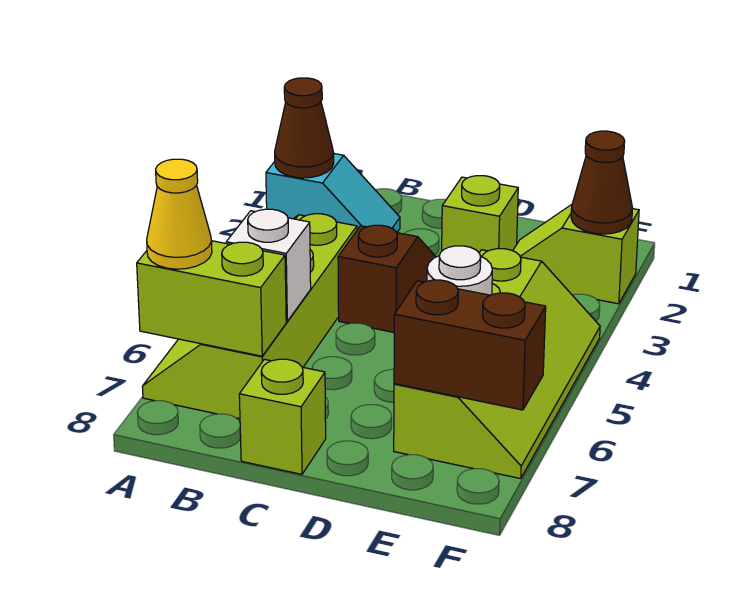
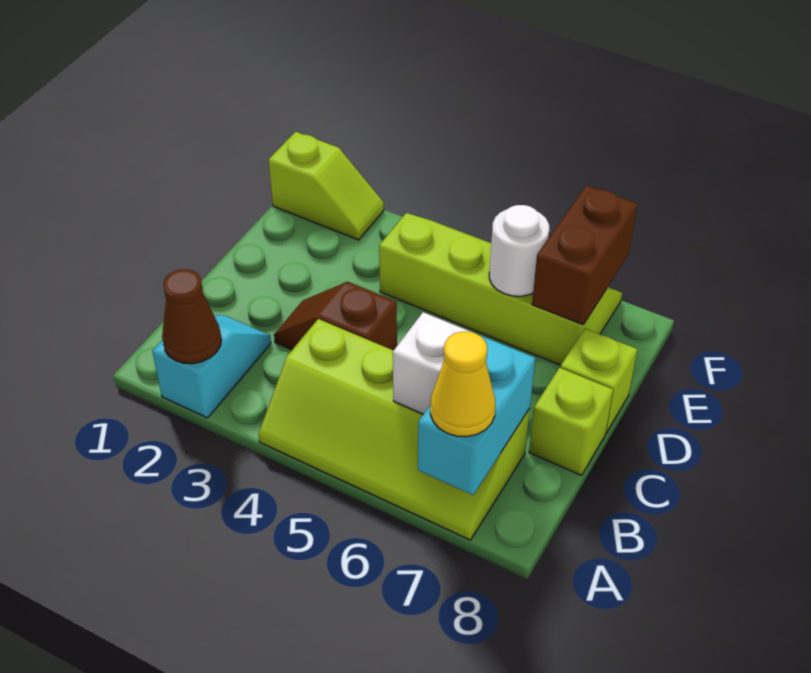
lime 1x2 brick [137,241,286,356] -> cyan 1x2 brick [418,335,535,495]
lime 1x1 brick [442,176,518,252] -> lime 1x1 brick moved to [560,329,637,433]
lime 1x2 slope [513,205,639,304] -> lime 1x2 slope turned to [268,132,384,240]
brown 1x1 cone [571,131,633,234] -> none

